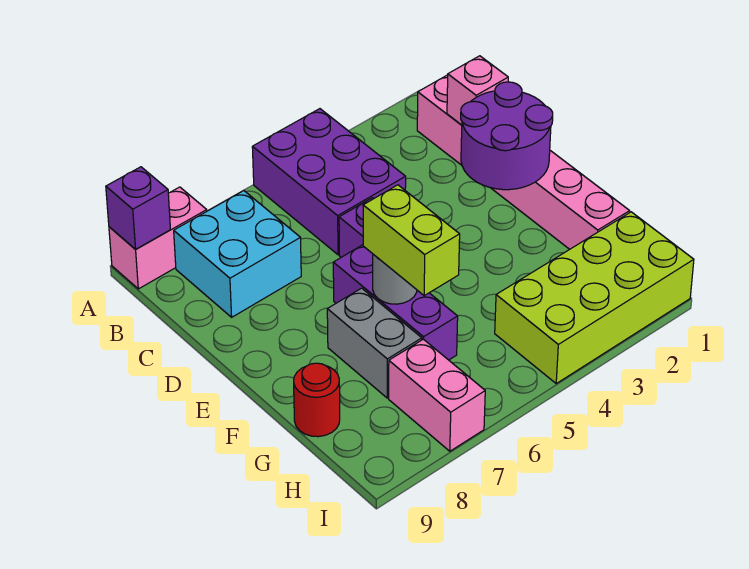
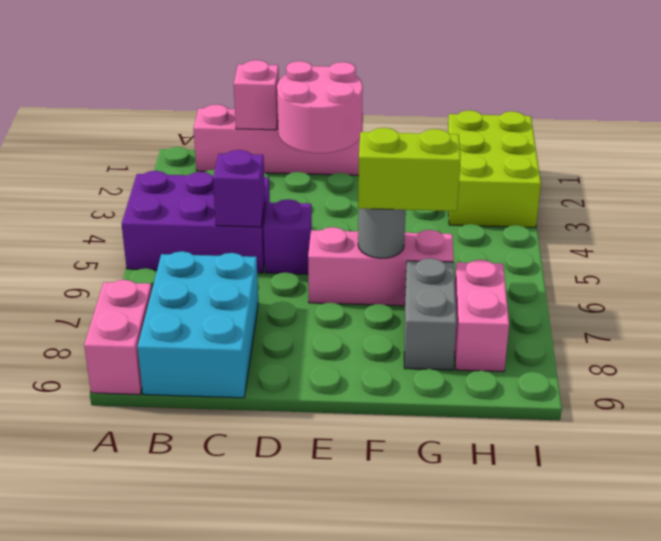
purple 1x1 brick [106,167,170,249] -> purple 1x1 brick moved to [213,150,265,227]
pink 1x6 brick [417,75,630,249] -> pink 1x4 brick [193,105,363,175]
cyan 2x2 brick [174,191,301,317] -> cyan 2x3 brick [138,251,258,398]
purple 2x2 round brick [461,82,553,190] -> pink 2x2 round brick [277,61,363,153]
purple 1x3 brick [333,245,458,360] -> pink 1x3 brick [308,227,454,306]
grey 1x2 brick [327,288,422,398] -> grey 1x2 brick turned to [404,258,457,370]
red 1x1 round brick [294,363,340,437] -> none
lime 2x4 brick [495,212,694,383] -> lime 2x3 brick [448,110,541,227]
pink 1x2 brick [389,339,485,451] -> pink 1x2 brick turned to [455,260,509,372]

